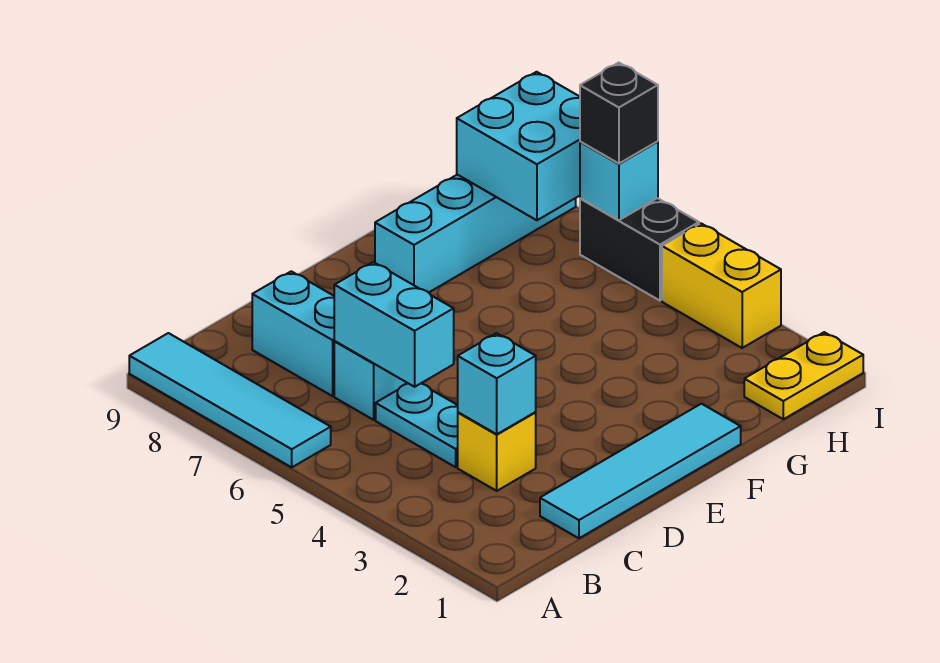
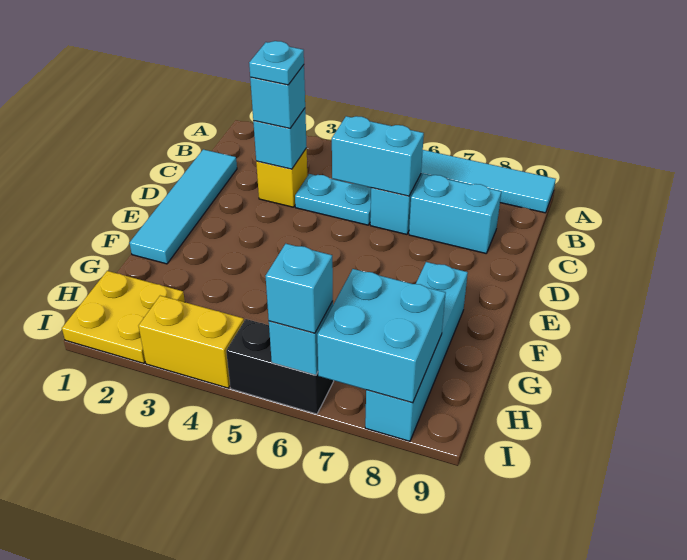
none -> cyan 1x1 brick [250,65,305,128]
none -> cyan 1x1 plate [249,41,304,85]
yellow 1x2 plate [744,332,863,419] -> yellow 2x2 plate [62,271,185,363]
black 1x1 brick [580,63,658,164] -> cyan 1x1 brick [266,244,333,333]

